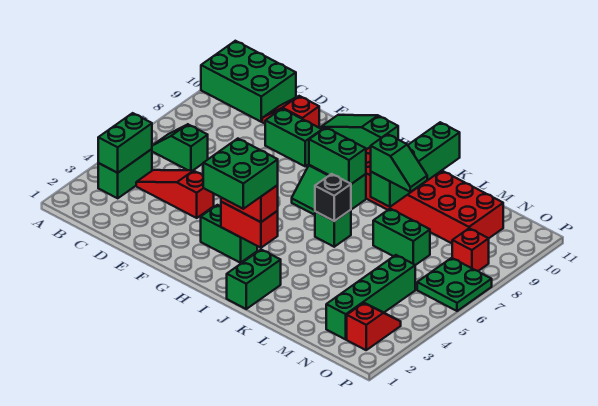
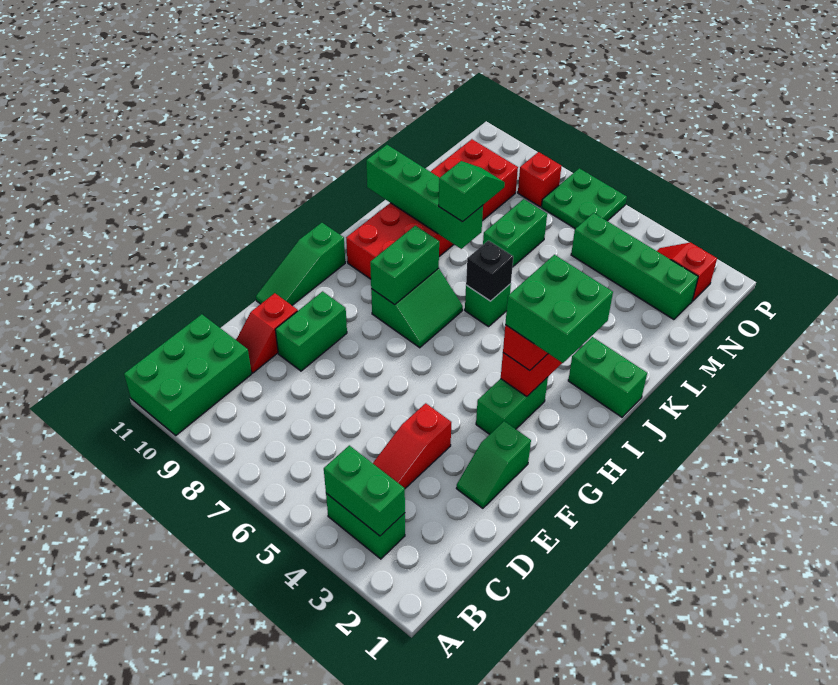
green 1x2 slope [152,124,208,171] -> green 1x2 slope moved to [456,421,531,508]

